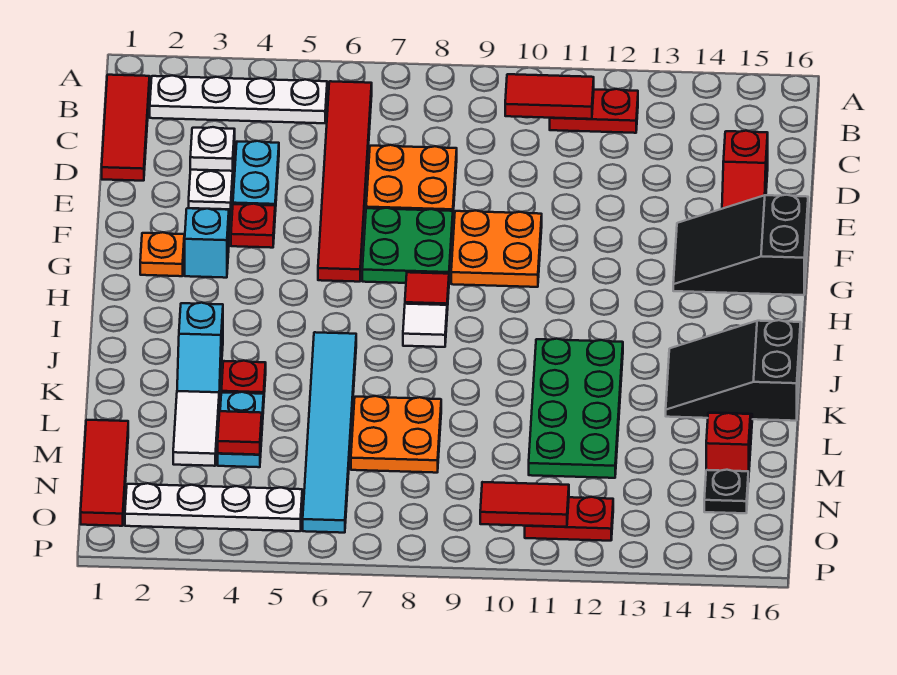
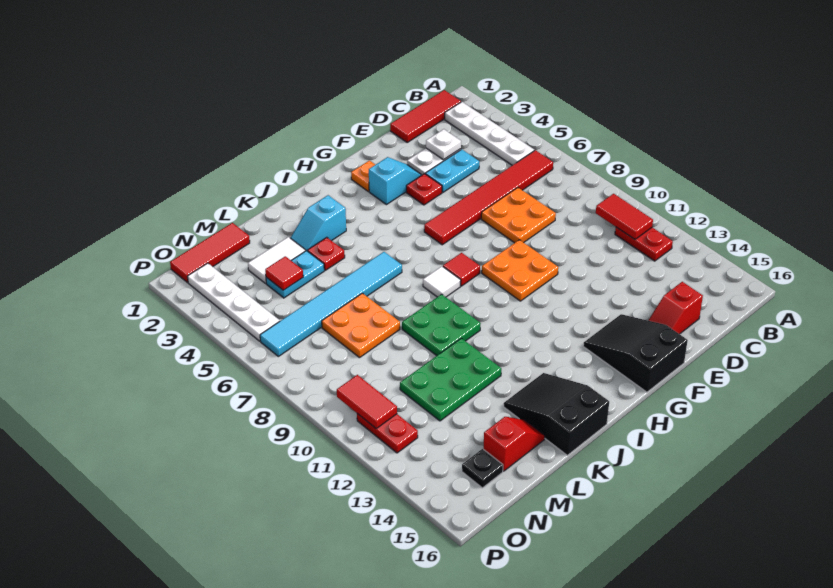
green 2x2 plate [362,208,453,283] -> green 2x2 plate moved to [402,294,481,356]
green 2x4 plate [529,339,623,478] -> green 2x3 plate [400,338,501,421]

